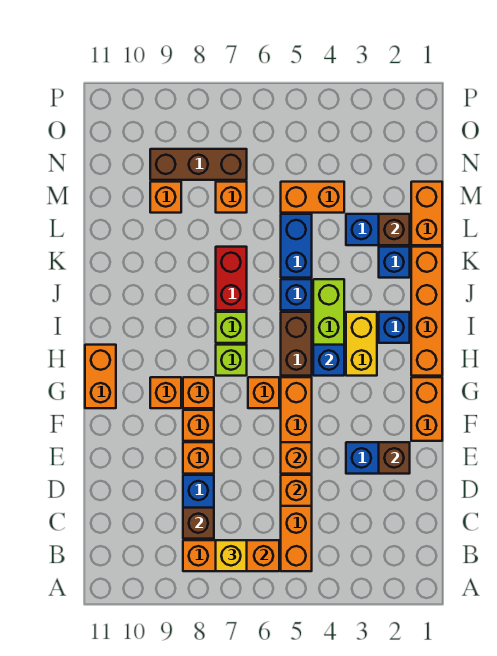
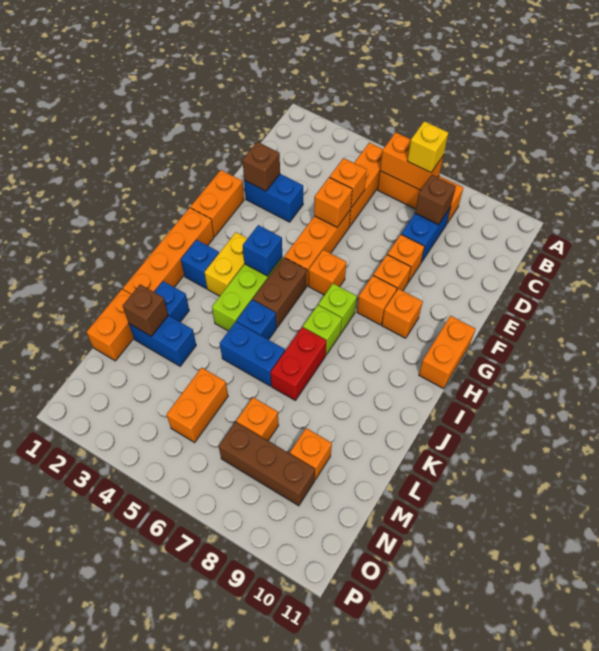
blue 1x2 brick [281,214,312,278] -> blue 1x2 brick turned to [220,322,285,386]
orange 1x2 brick [281,182,344,213] -> orange 1x2 brick turned to [166,367,228,442]

